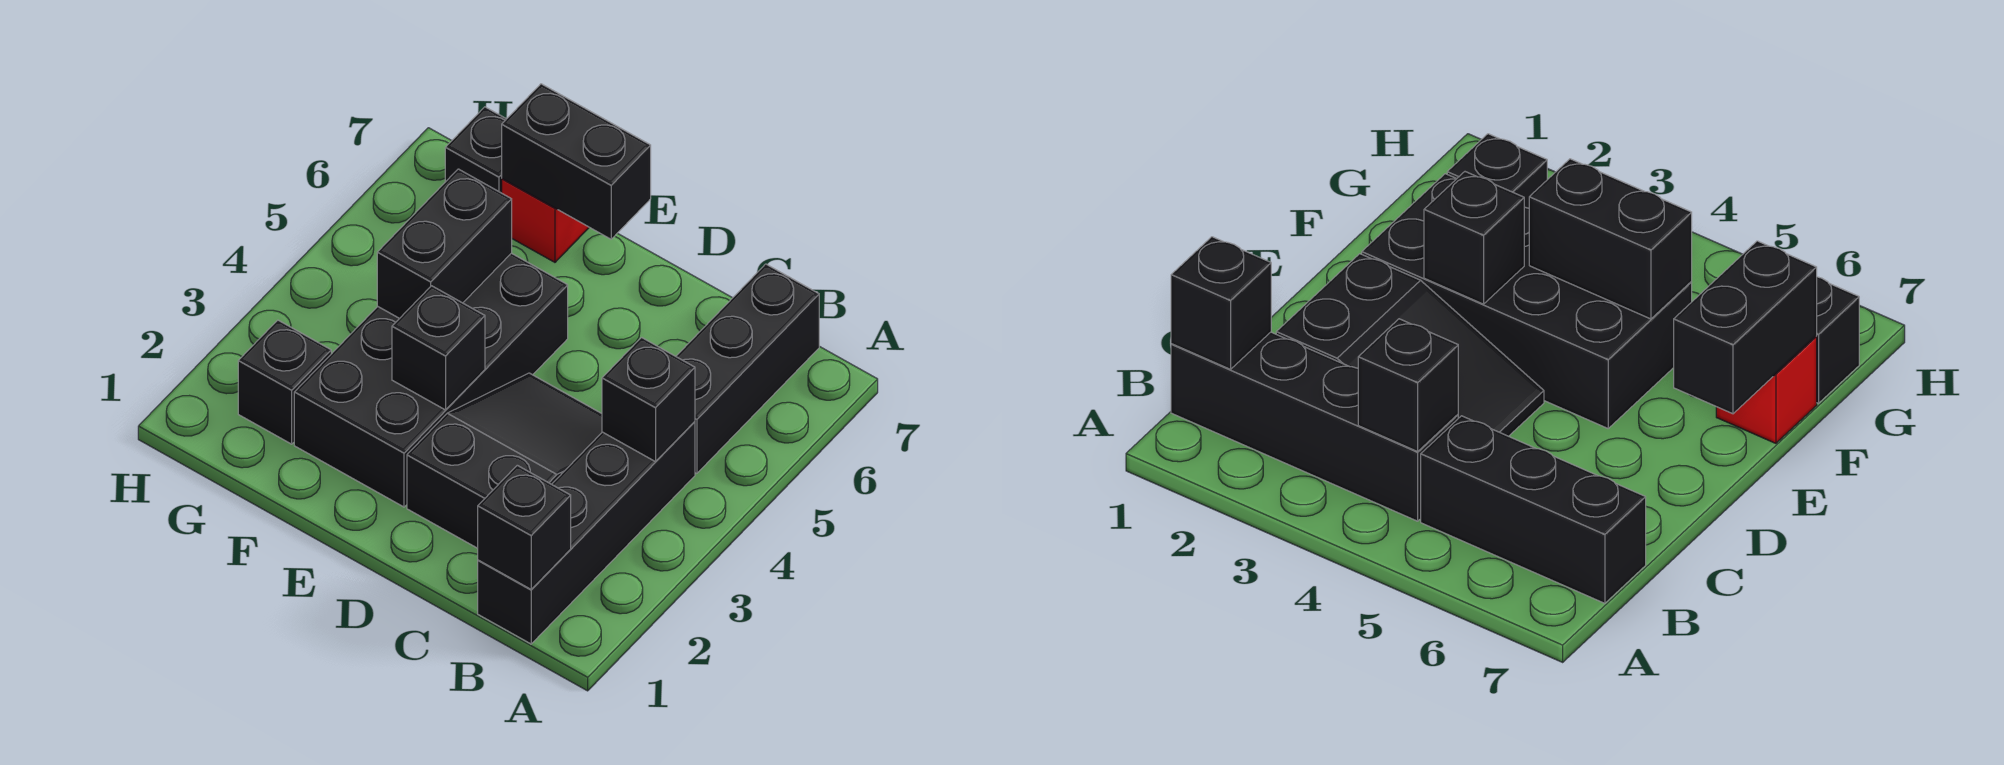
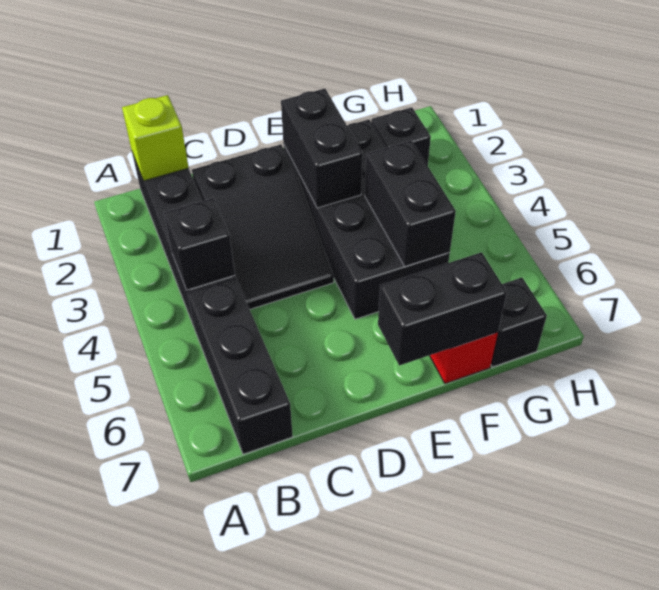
black 1x1 brick [478,465,571,589] -> lime 1x1 brick [122,95,189,181]
black 1x1 brick [392,286,485,410] -> black 1x2 brick [281,89,363,208]

